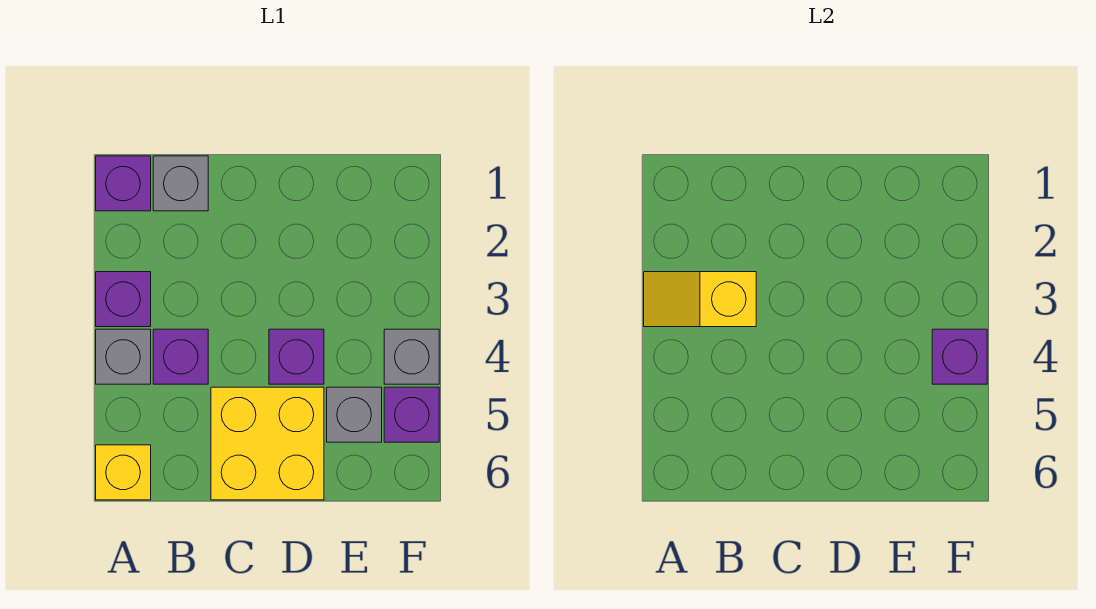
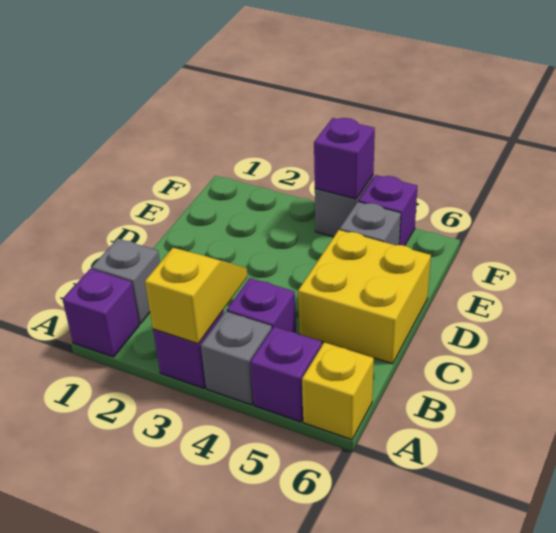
yellow 1x2 slope [644,272,756,327] -> yellow 1x2 slope turned to [145,248,247,344]
purple 1x1 brick [269,329,324,384] -> purple 1x1 brick moved to [250,327,322,422]

